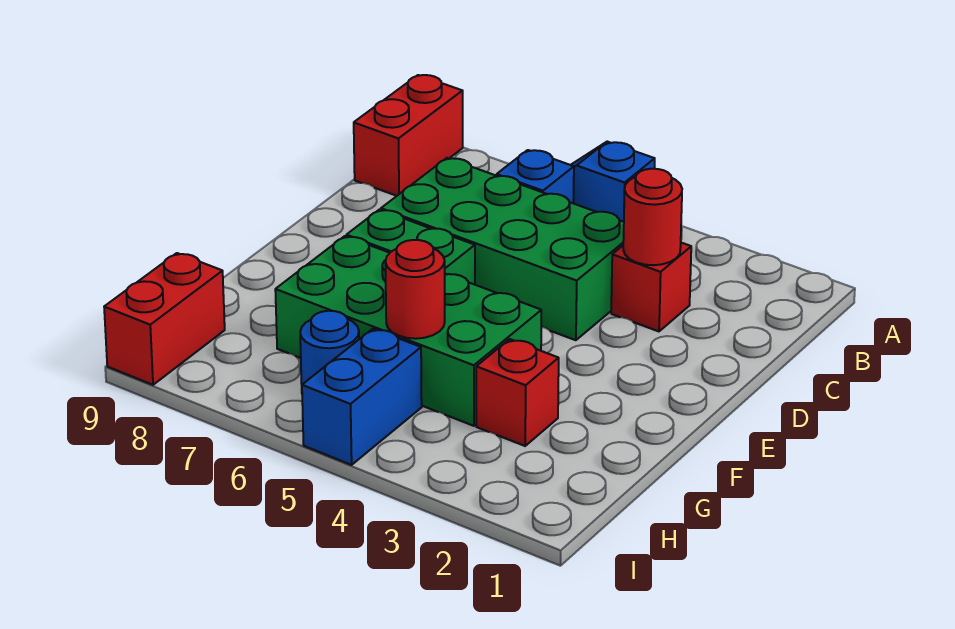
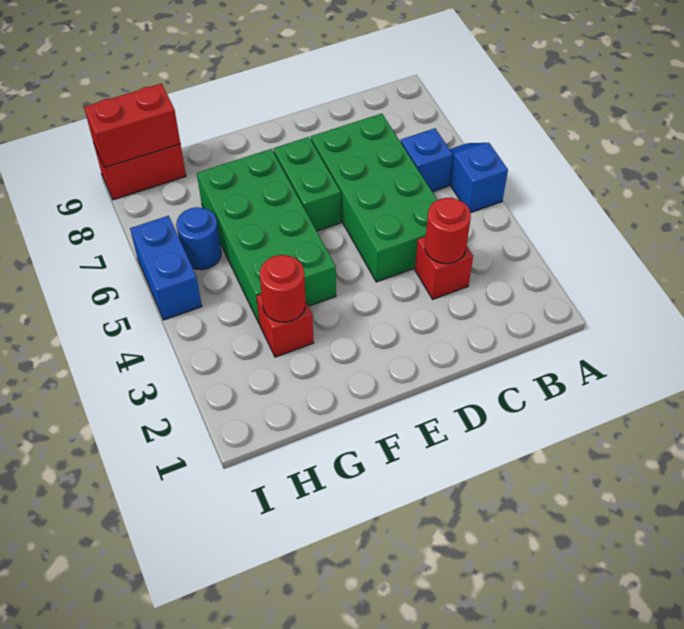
red 1x2 brick [354,75,463,196] -> red 1x2 brick moved to [84,84,180,168]
red 1x1 round brick [385,240,445,339] -> red 1x1 round brick moved to [260,255,306,322]
blue 1x2 brick [302,329,422,465] -> blue 1x2 brick turned to [130,216,202,320]

